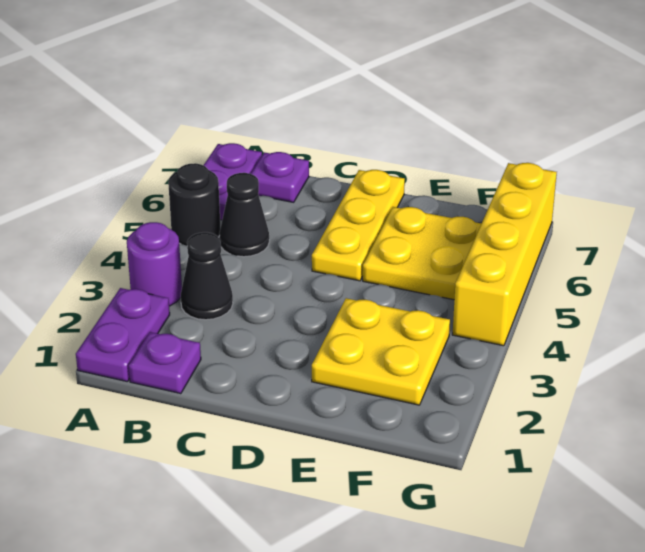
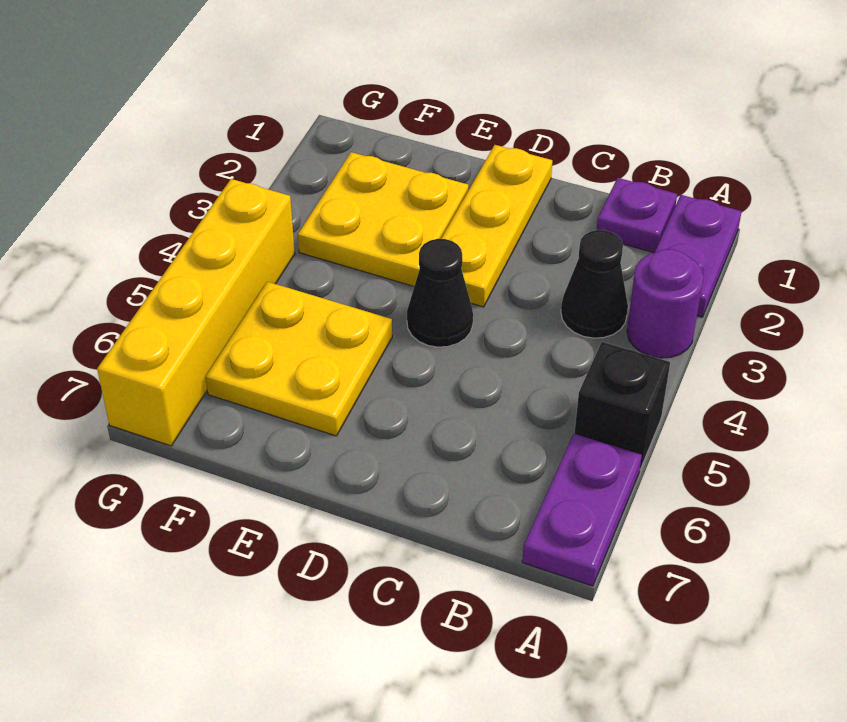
black 1x1 round brick [168,163,220,246] -> black 1x1 brick [574,342,670,469]
black 1x1 cone [219,173,269,257] -> black 1x1 cone moved to [407,239,473,347]
purple 1x1 plate [251,152,309,202] -> none
yellow 1x3 plate [312,170,405,281] -> yellow 1x3 plate moved to [441,145,552,307]

